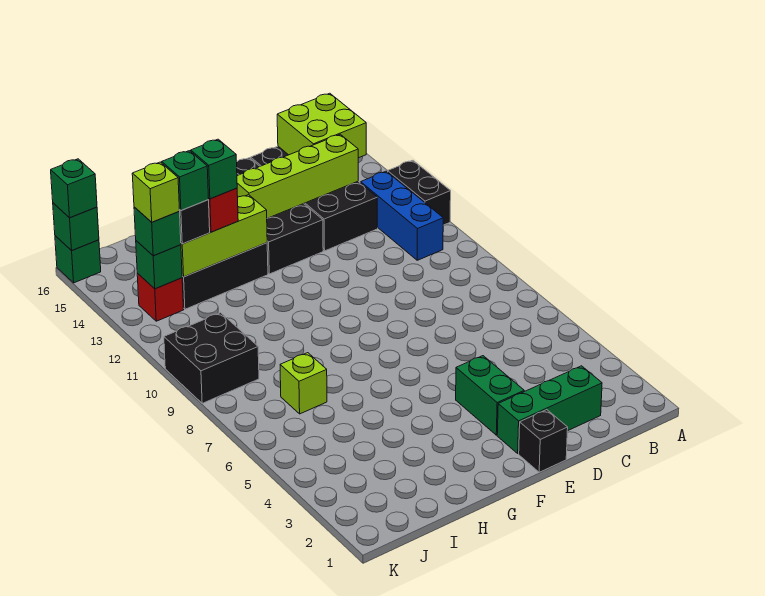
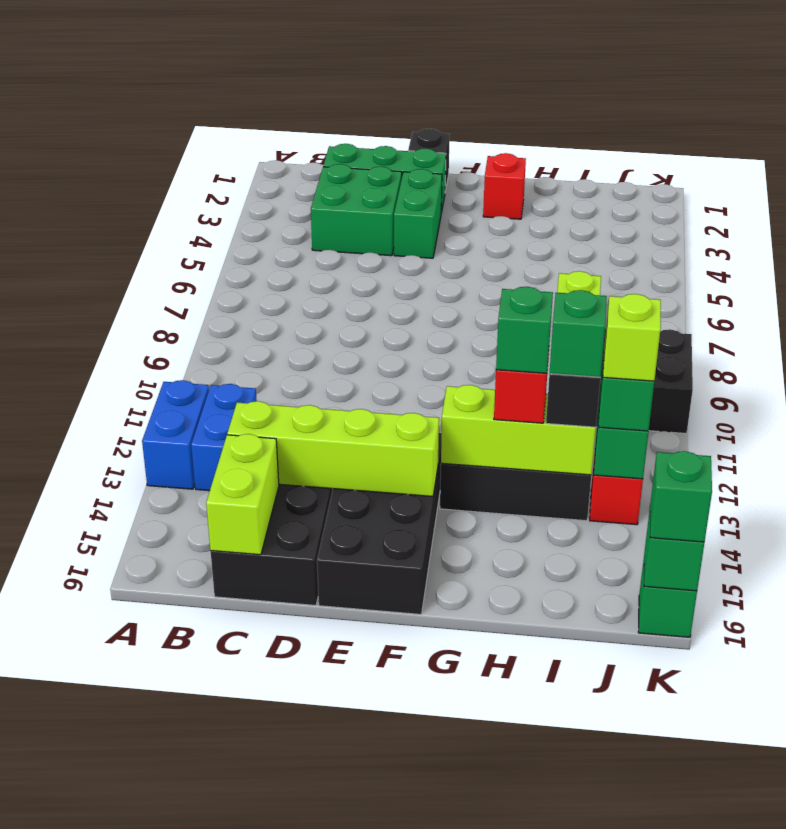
black 1x2 brick [388,160,451,225] -> blue 1x2 brick [142,380,209,489]
blue 1x3 brick [361,171,443,260] -> blue 1x2 brick [191,384,257,491]
lime 2x2 brick [277,93,366,158] -> lime 1x2 brick [206,434,279,555]
none -> green 2x2 brick [311,164,402,256]
none -> red 1x1 brick [483,153,526,219]

